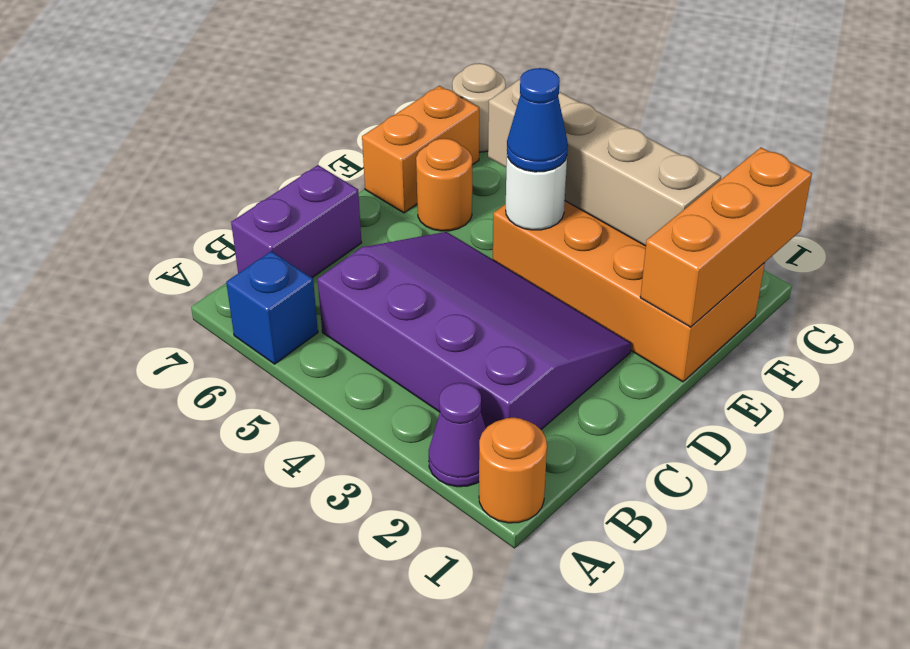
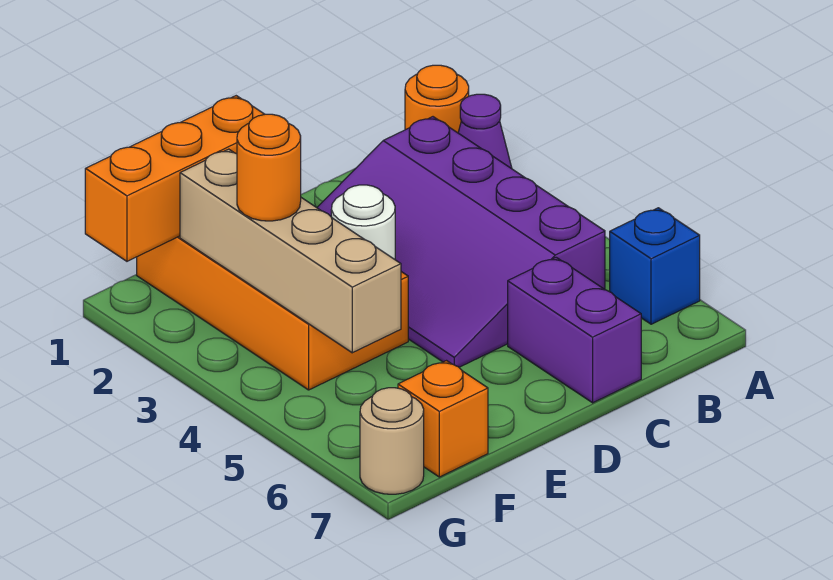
purple 1x2 brick [231,165,362,278] -> purple 1x2 brick turned to [508,257,641,403]
blue 1x1 cone [507,68,568,172] -> none
orange 1x1 round brick [416,138,472,231] -> orange 1x1 round brick moved to [237,114,301,221]
orange 1x2 brick [362,86,479,213] -> orange 1x1 brick [398,361,488,477]

